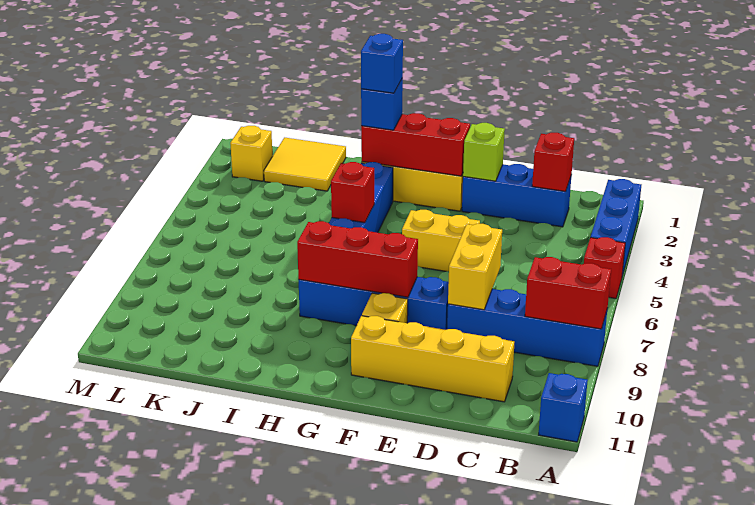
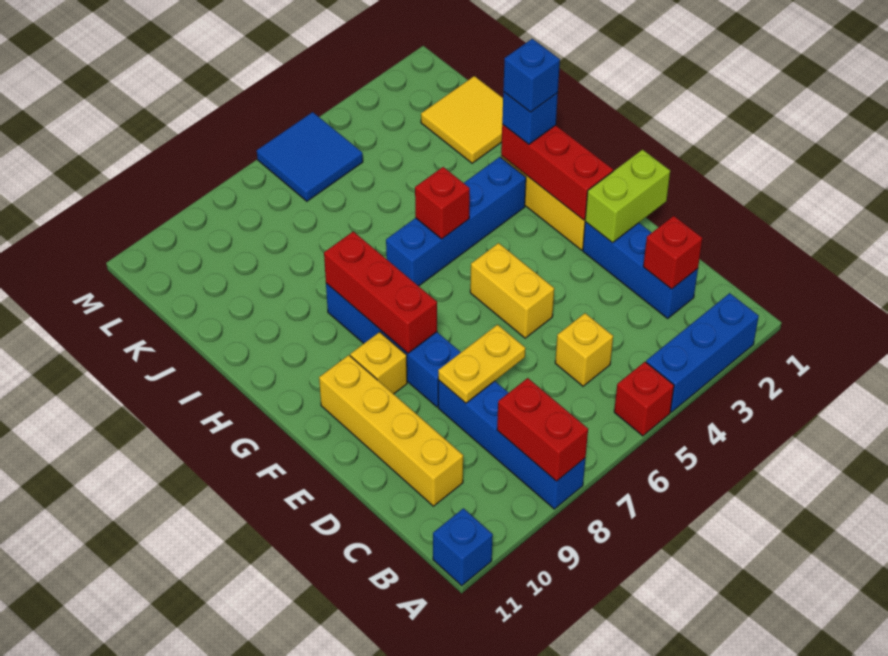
yellow 1x2 brick [448,224,502,310] -> yellow 1x2 plate [438,325,525,403]
lime 1x1 brick [463,123,505,181] -> lime 1x2 brick [585,150,670,243]
yellow 1x1 brick [230,126,273,181] -> yellow 1x1 brick moved to [555,313,613,386]
none -> blue 2x2 tile [257,112,363,201]

